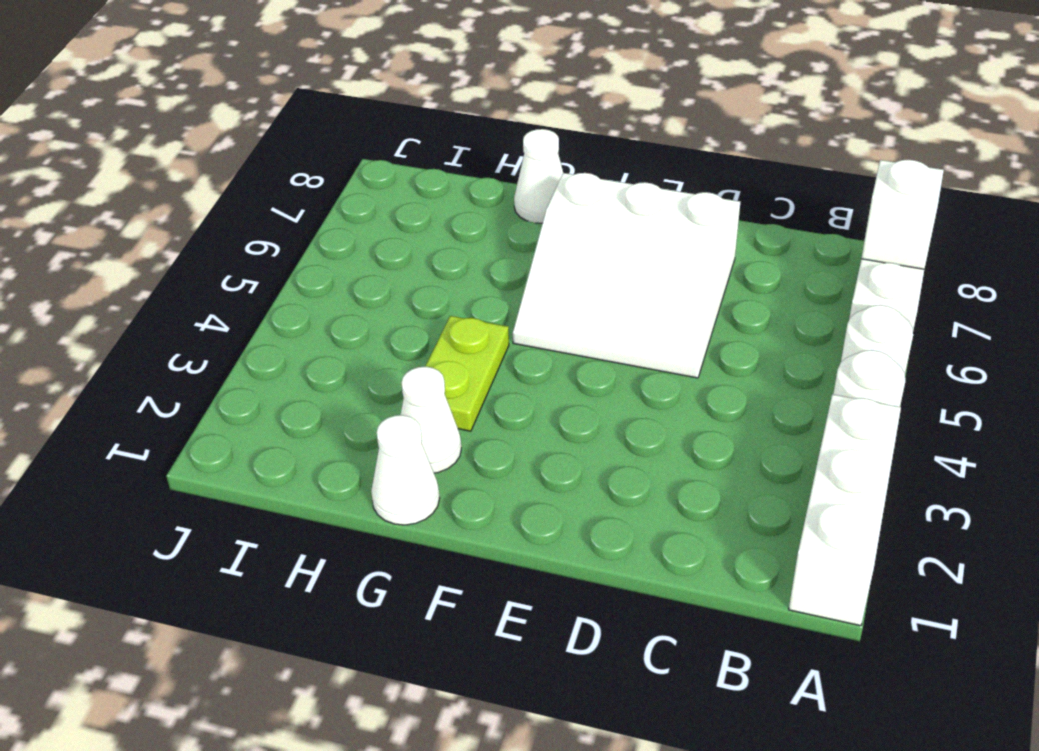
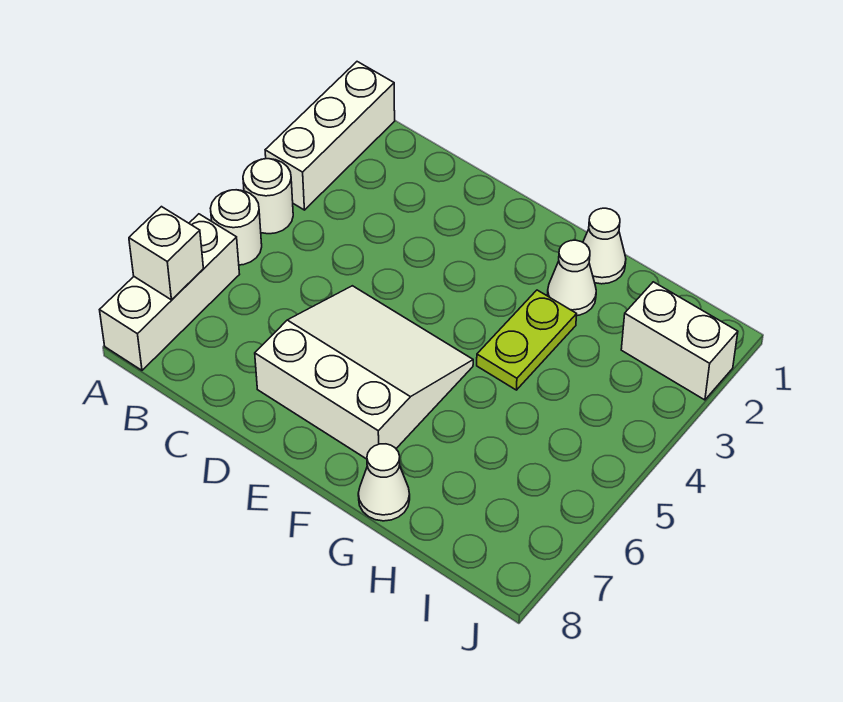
none -> white 1x2 brick [621,282,738,400]

